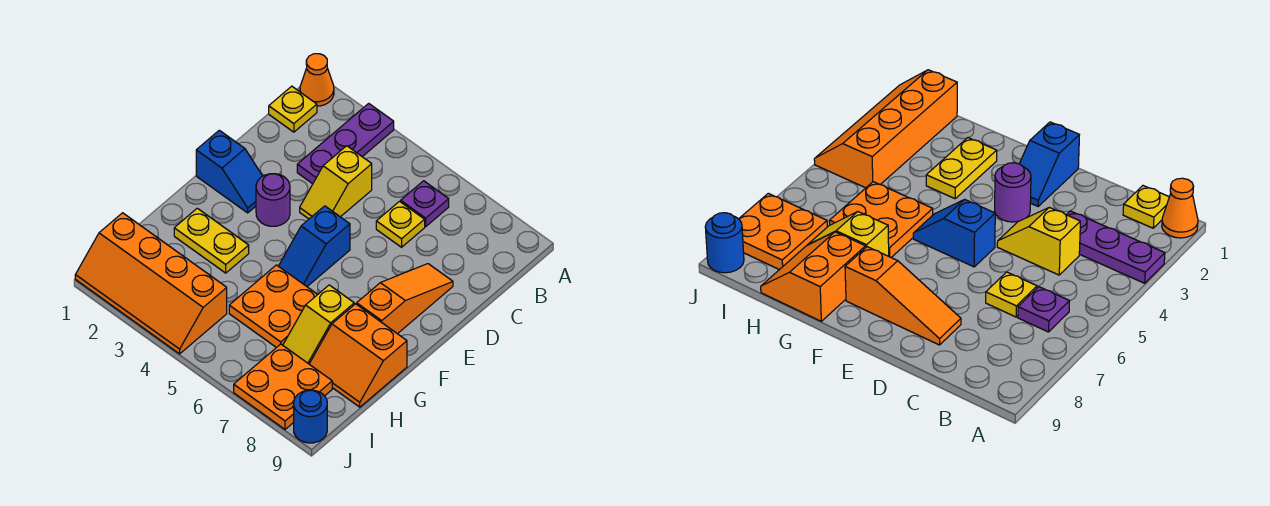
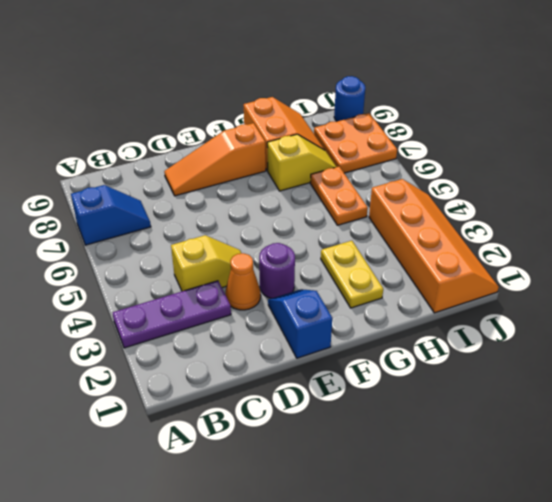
orange 1x1 cone [300,54,334,106] -> orange 1x1 cone moved to [225,253,261,310]
yellow 1x1 plate [269,86,317,132] -> none
purple 1x1 plate [401,181,449,227] -> none
yellow 1x1 plate [376,201,425,247] -> none
blue 1x2 slope [279,206,350,286] -> blue 1x2 slope moved to [71,185,151,245]
orange 2x2 plate [229,265,318,348] -> orange 1x2 plate [310,167,368,225]

